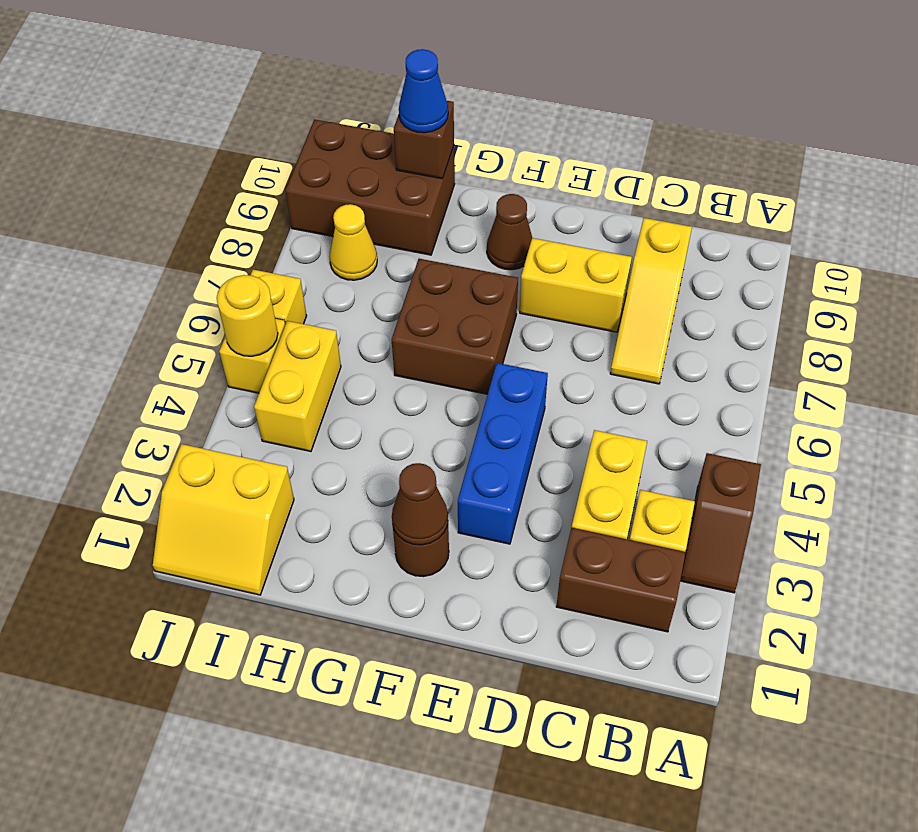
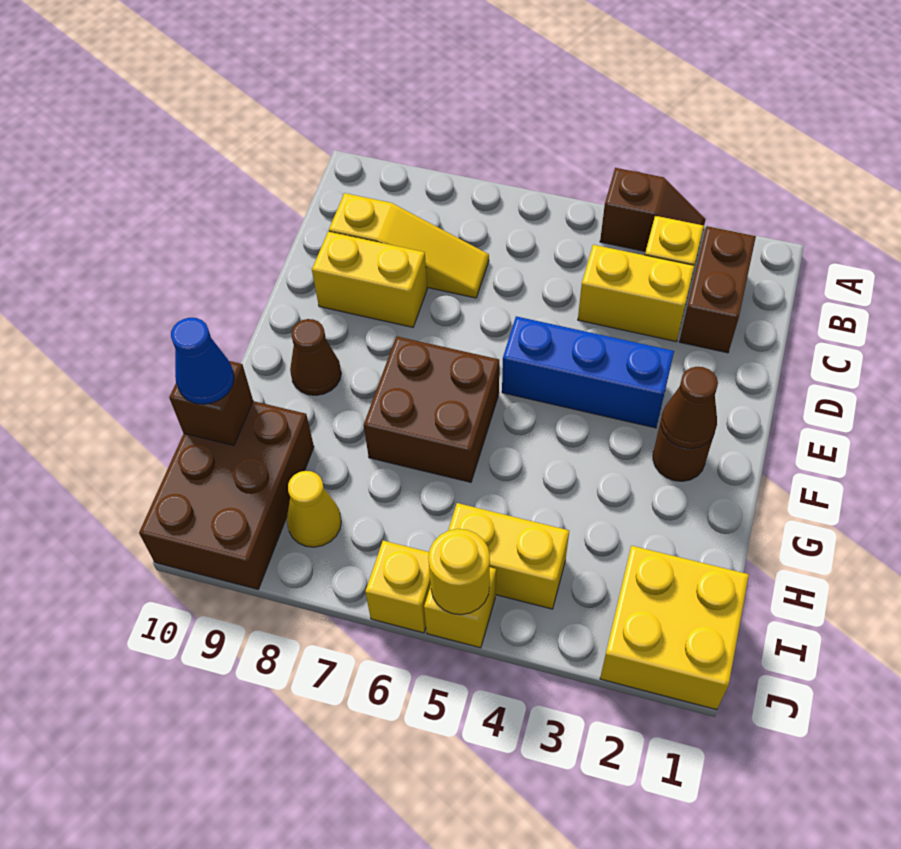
yellow 1x2 brick [520,238,632,332] -> yellow 1x2 brick turned to [312,232,427,327]
yellow 2x2 slope [153,444,294,595] -> yellow 2x2 brick [600,546,749,710]

